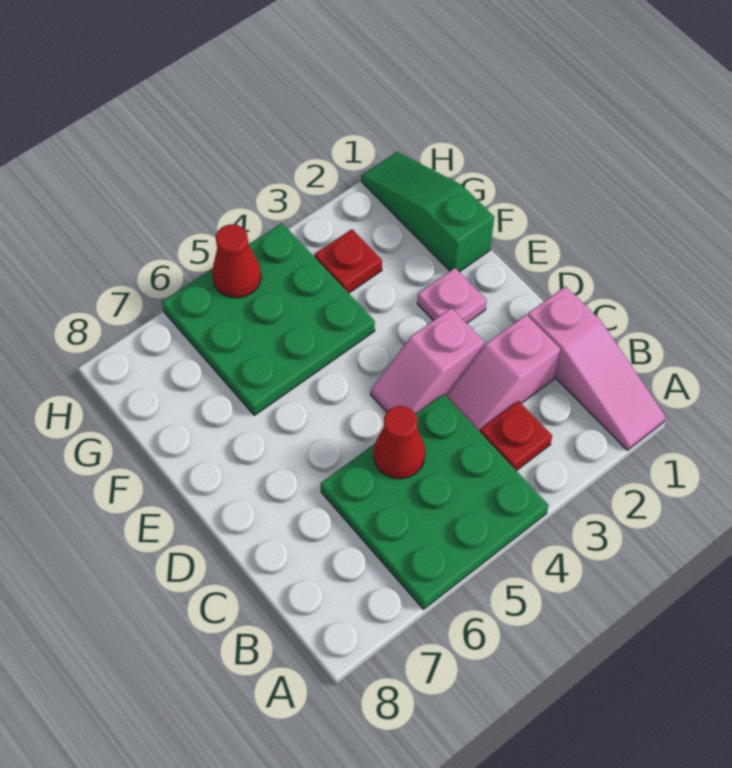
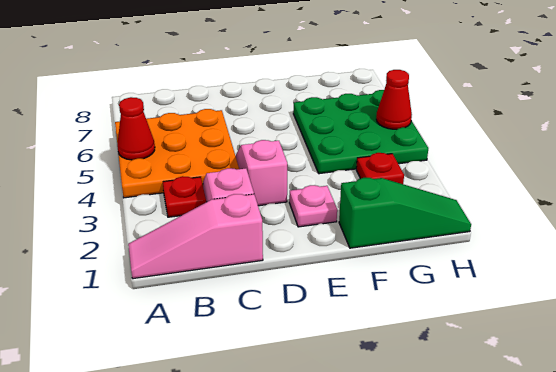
green 3x3 plate [321,394,549,609] -> orange 3x3 plate [115,109,239,198]
red 1x1 cone [373,406,425,479] -> red 1x1 cone moved to [117,97,155,160]

